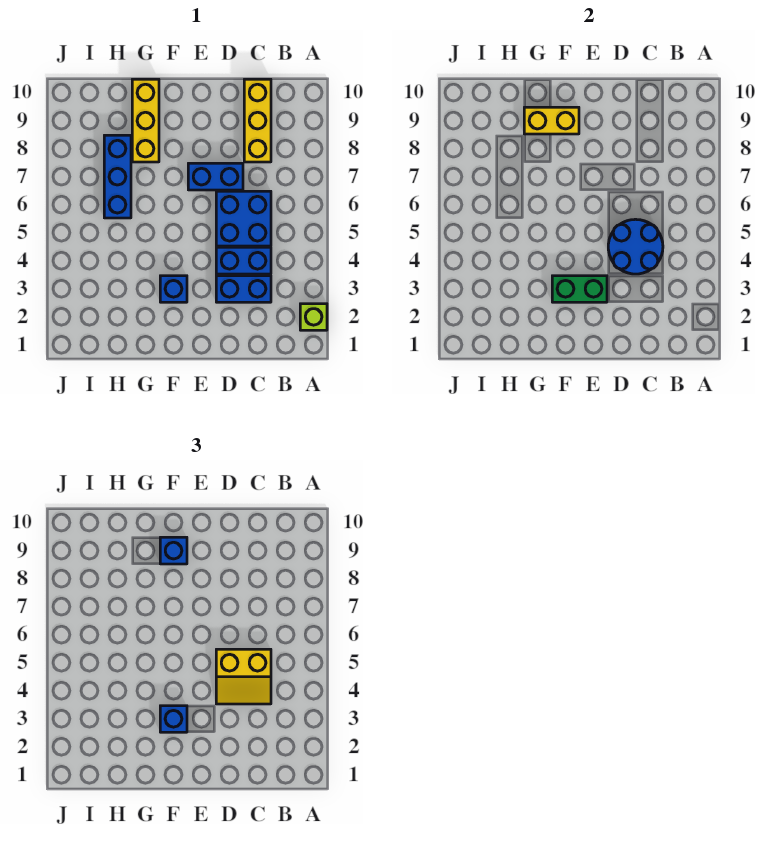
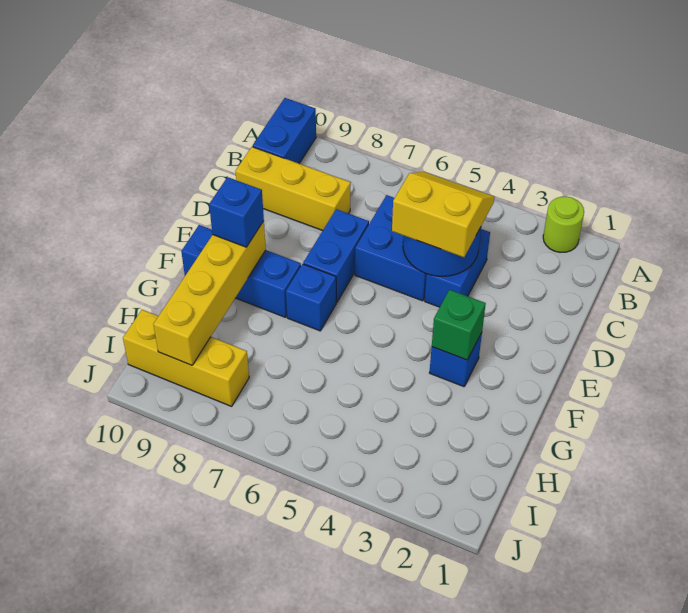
lime 1x1 brick [300,304,327,330] -> lime 1x1 round brick [543,197,584,252]
blue 1x2 brick [216,276,271,302] -> blue 1x2 brick moved to [253,98,316,163]
yellow 2x2 slope [216,649,271,704] -> yellow 2x2 slope turned to [392,172,494,257]
green 1x2 brick [552,276,607,302] -> green 1x1 brick [432,290,486,360]
blue 1x1 brick [160,706,187,732] -> blue 1x1 brick moved to [286,264,336,331]
yellow 1x2 brick [524,107,579,134] -> yellow 1x4 brick [153,221,266,365]
yellow 1x3 brick [132,79,159,162] -> yellow 1x3 brick moved to [123,310,249,406]
blue 1x3 brick [104,135,131,218] -> blue 1x3 brick moved to [181,225,301,317]

